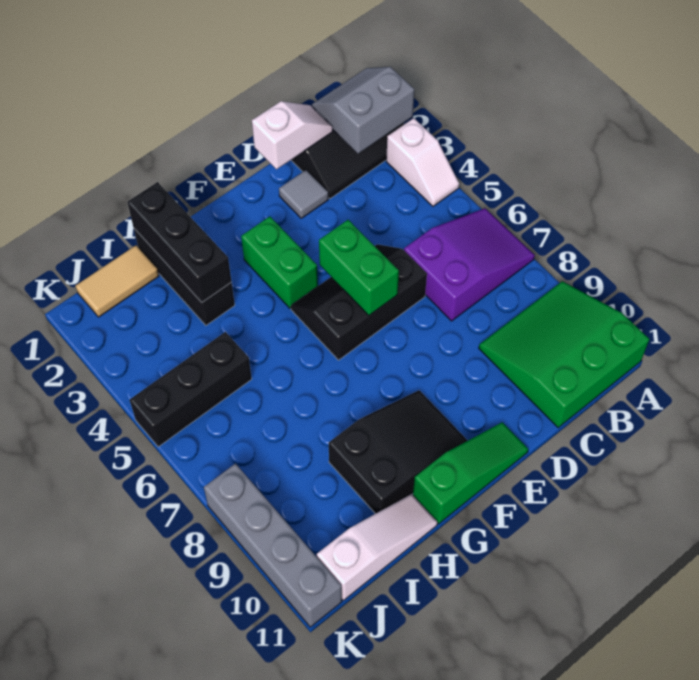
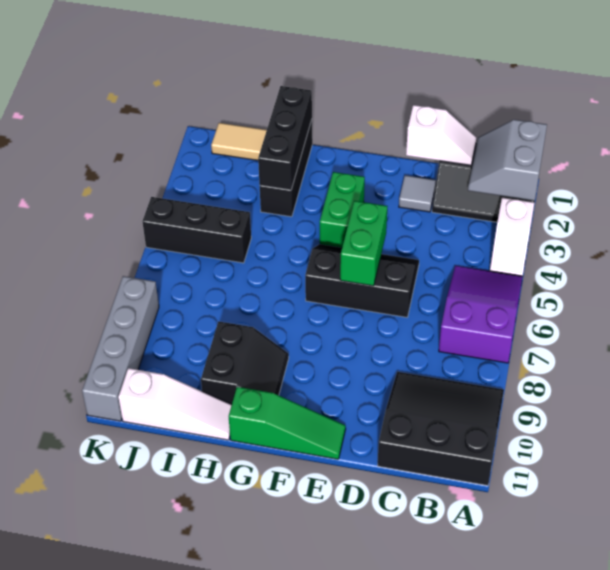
grey 2x2 slope [312,67,414,154] -> grey 2x2 slope turned to [468,120,547,201]
purple 2x3 slope [404,208,535,321] -> purple 2x3 slope turned to [439,266,523,363]
green 3x3 slope [479,281,649,428] -> black 3x3 slope [378,372,504,486]
black 2x3 slope [329,390,468,514] -> black 2x2 slope [201,322,289,404]

